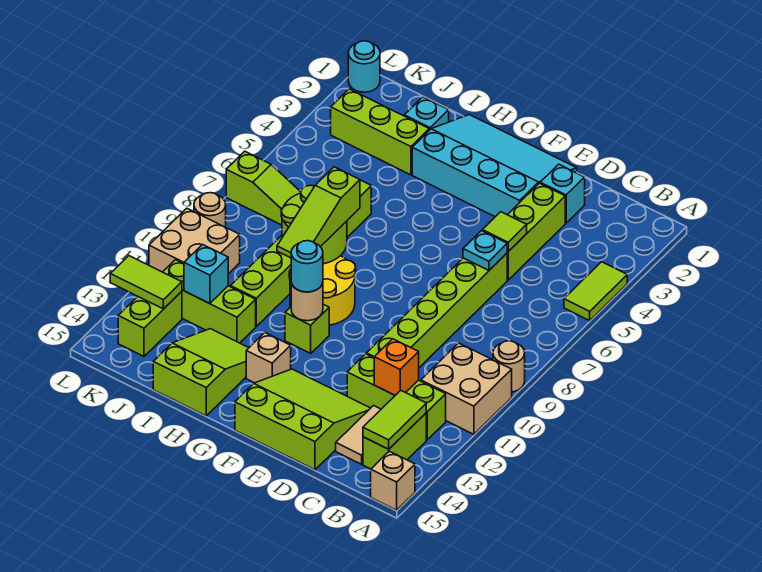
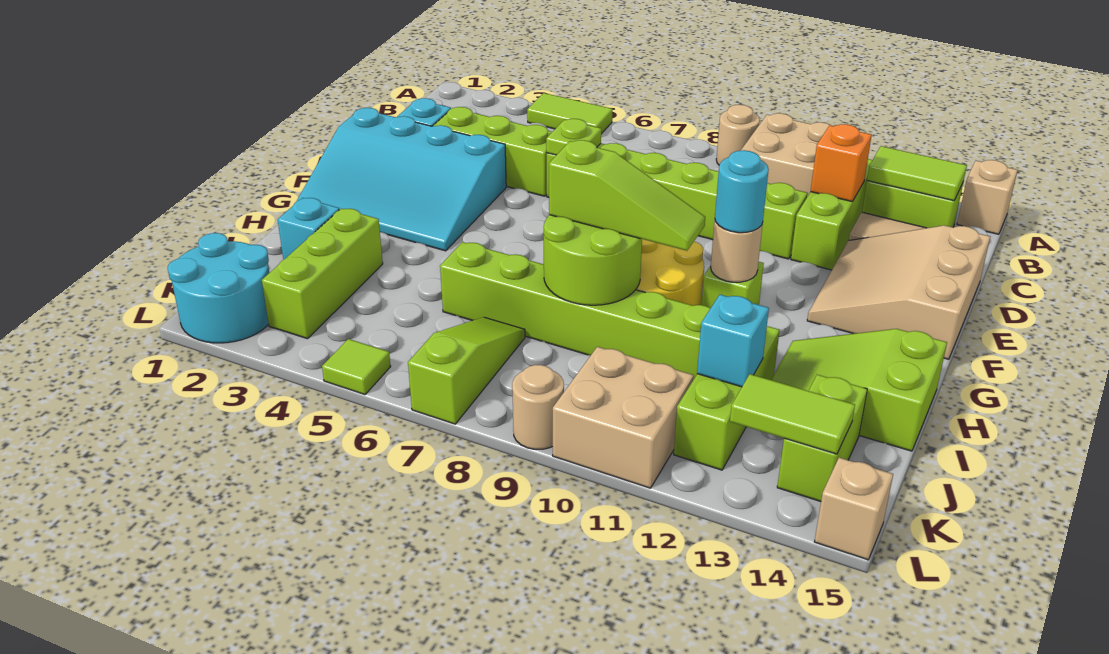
lime 1x1 tile [482,212,527,252] -> lime 1x1 tile moved to [322,339,391,395]
cyan 1x1 plate [463,231,507,270] -> lime 1x1 plate [546,119,601,155]
lime 3x3 slope [235,369,370,470] -> tan 3x3 slope [807,225,990,359]
cyan 3x4 slope [412,115,577,217] -> cyan 3x4 slope turned to [297,108,506,251]
tan 1x1 brick [246,333,291,383] -> tan 1x1 brick moved to [815,458,893,560]
lime 1x2 brick [118,291,182,356] -> lime 1x2 brick turned to [777,375,867,501]
lime 1x2 tile [110,256,182,309] -> lime 1x2 tile turned to [730,374,855,454]
cyan 1x1 round brick [348,41,380,92] -> cyan 2x2 round brick [168,233,269,343]

